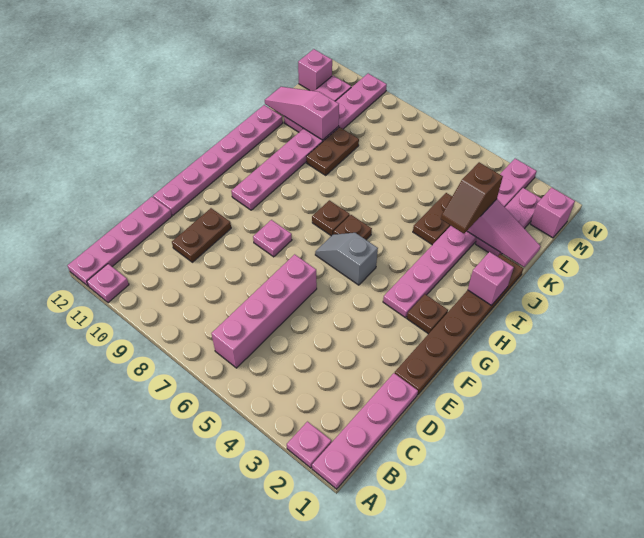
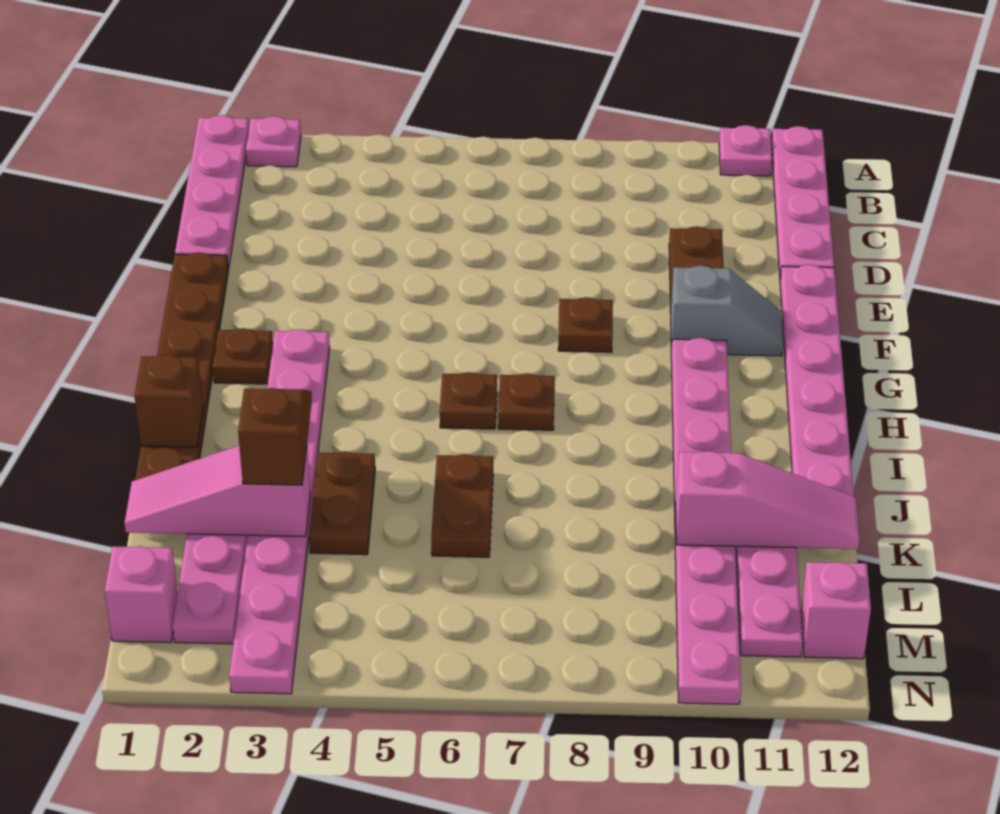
pink 1x4 brick [211,254,317,368] -> none
pink 1x1 plate [253,220,292,257] -> brown 1x1 plate [558,297,613,352]
grey 1x2 slope [315,233,378,285] -> grey 1x2 slope moved to [671,266,783,356]
pink 1x1 brick [468,252,514,305] -> brown 1x1 brick [134,355,203,447]
brown 1x2 plate [306,127,359,175] -> brown 1x2 plate moved to [431,454,493,557]

